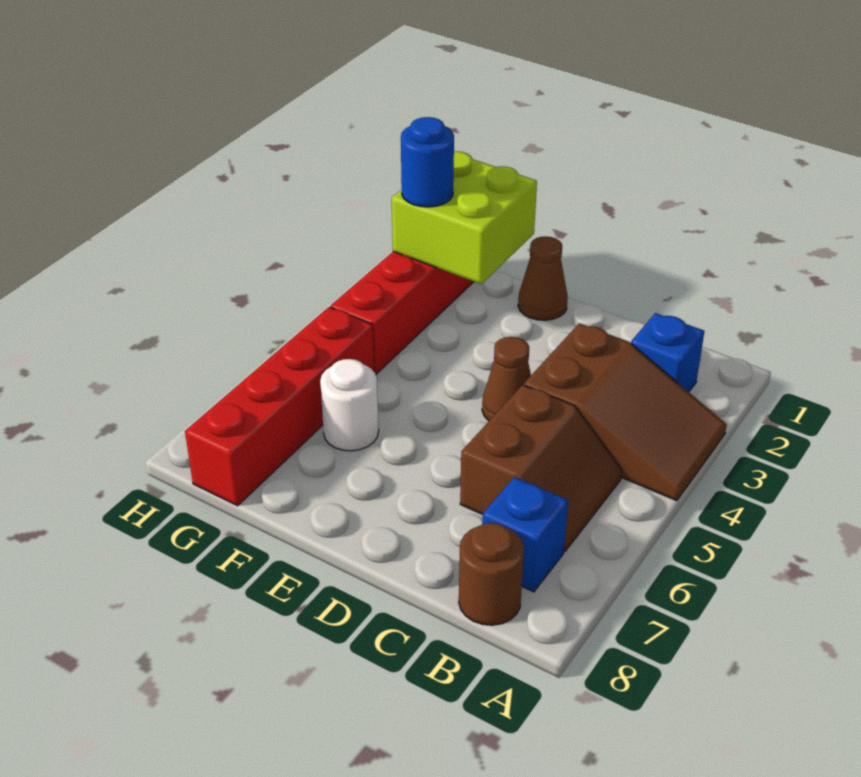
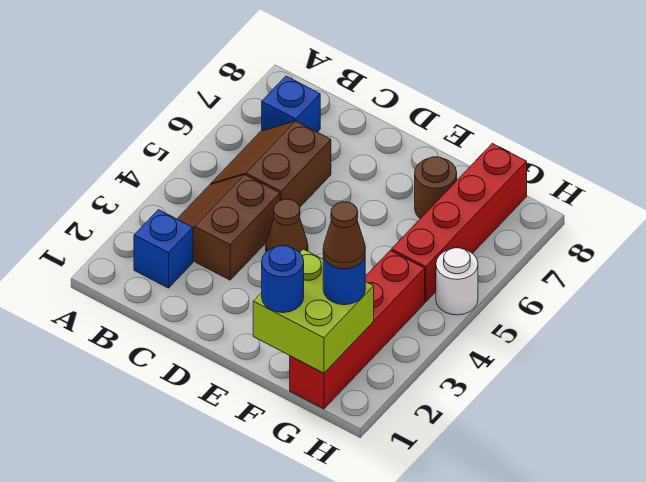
brown 2x3 slope [524,323,727,501] -> brown 2x2 slope [177,175,280,280]
brown 1x1 round brick [459,523,524,625] -> brown 1x1 round brick moved to [415,157,457,219]
brown 1x1 cone [518,236,568,320] -> brown 1x1 cone moved to [323,202,365,269]
none -> blue 1x1 round brick [262,246,304,313]
white 1x1 round brick [320,359,379,451] -> white 1x1 round brick moved to [436,248,478,315]

